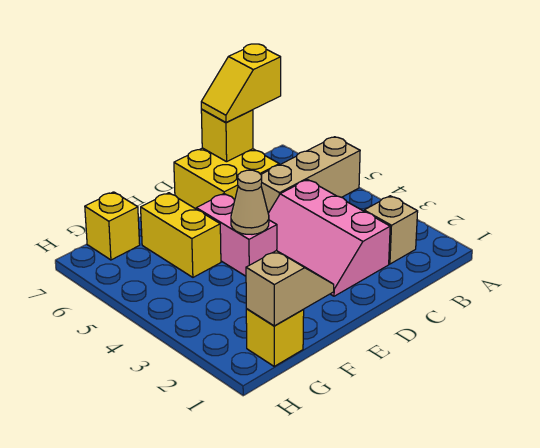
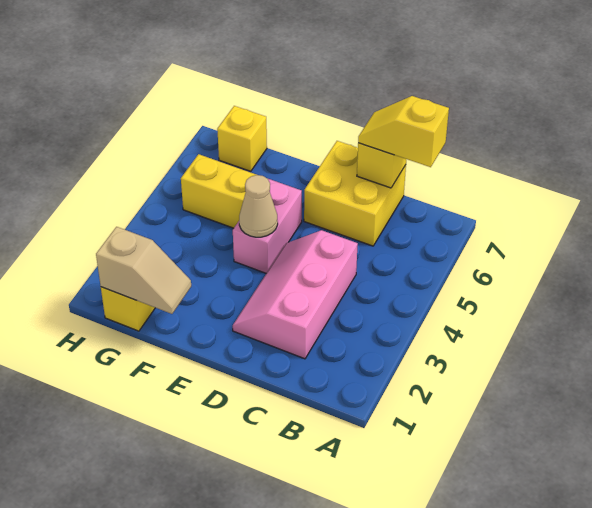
tan 1x3 brick [261,137,360,213] -> none
tan 1x1 brick [364,196,418,264] -> none
yellow 1x2 brick [141,193,221,277] -> yellow 1x2 brick turned to [181,154,256,228]

